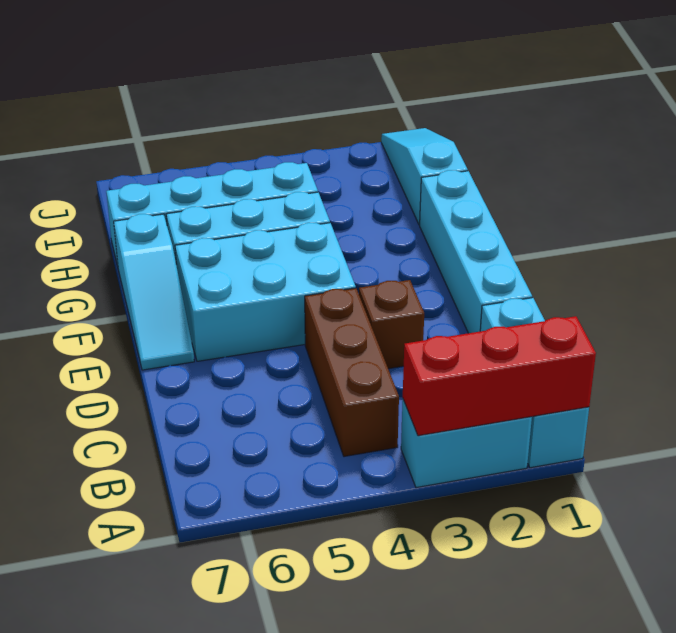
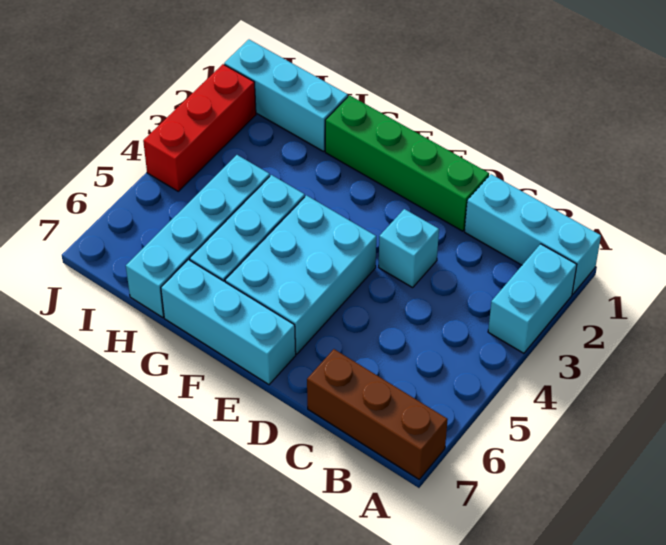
red 1x3 brick [403,316,596,436] -> red 1x3 brick moved to [143,64,256,191]
brown 1x3 brick [305,288,399,457] -> brown 1x3 brick moved to [307,349,448,479]
cyan 1x4 brick [420,170,532,333] -> green 1x4 brick [325,95,489,231]
brown 1x1 brick [359,280,424,369] -> cyan 1x1 brick [379,209,439,288]
cyan 1x3 slope [114,214,194,370] -> cyan 1x3 brick [161,260,296,385]
cyan 1x3 slope [381,128,468,225] -> cyan 1x3 brick [224,40,348,151]

